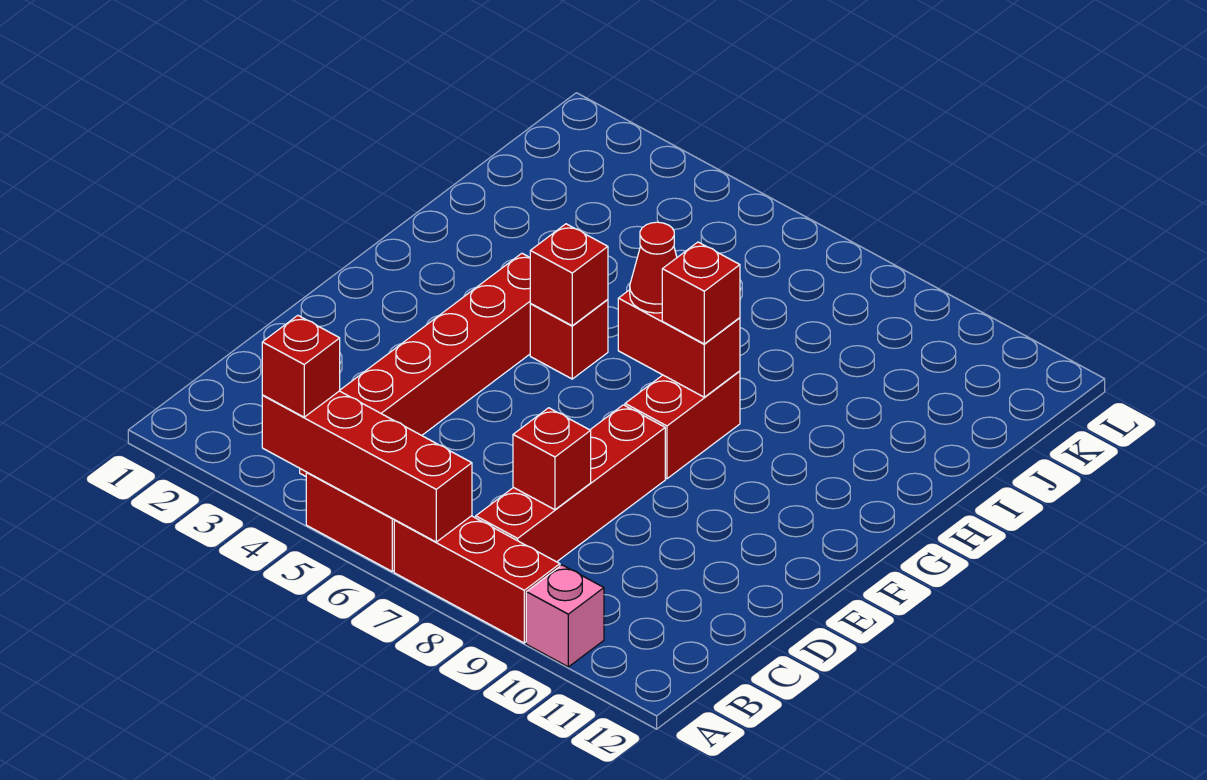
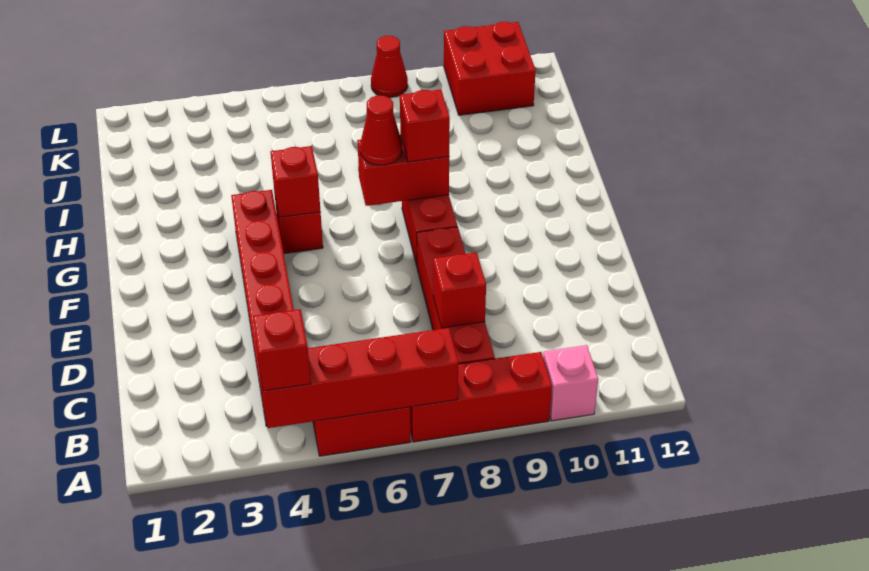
none -> red 2x2 brick [444,22,536,115]
none -> red 1x1 cone [371,36,408,97]

